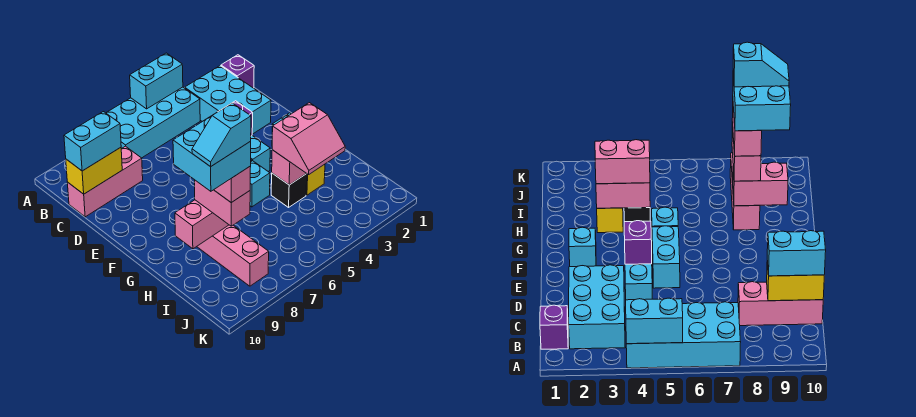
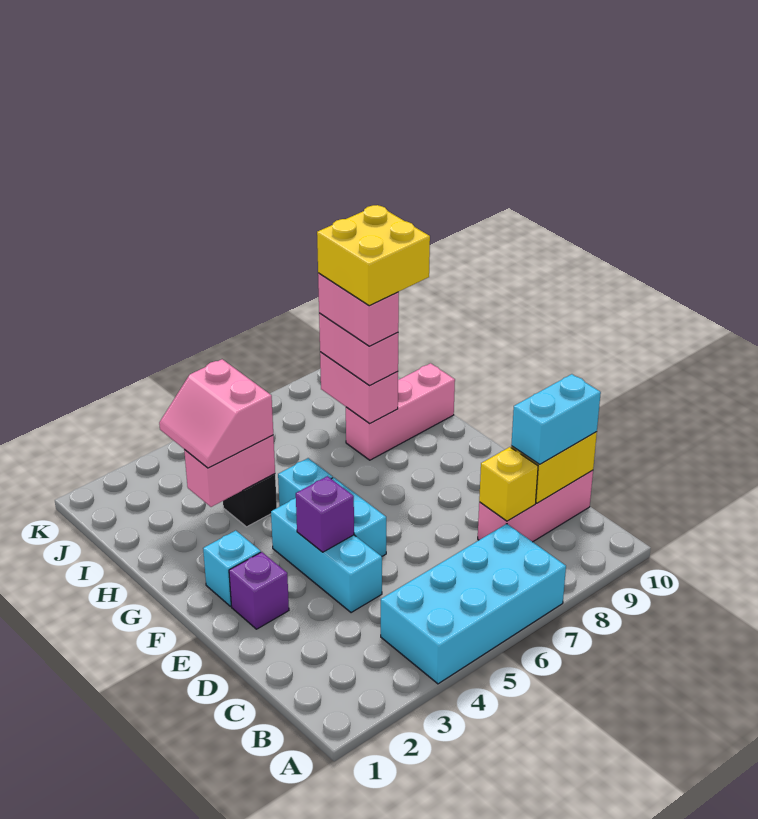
cyan 1x2 brick [130,53,183,109] -> none
purple 1x1 brick [221,55,254,88] -> purple 1x1 brick moved to [229,552,289,629]
cyan 2x3 brick [185,66,271,134] -> none
yellow 1x1 brick [306,164,325,195] -> yellow 1x1 brick moved to [479,447,538,521]
pink 2x2 slope [272,103,345,175] -> pink 2x2 slope turned to [159,359,273,468]
pink 1x3 brick [197,225,269,286] -> pink 1x3 brick turned to [346,363,455,460]
pink 1x2 brick [175,200,229,249] -> pink 1x2 brick turned to [320,352,398,424]
cyan 2x2 brick [173,116,251,191] -> yellow 2x2 brick [317,205,430,306]
cyan 1x2 slope [192,103,251,167] -> none

